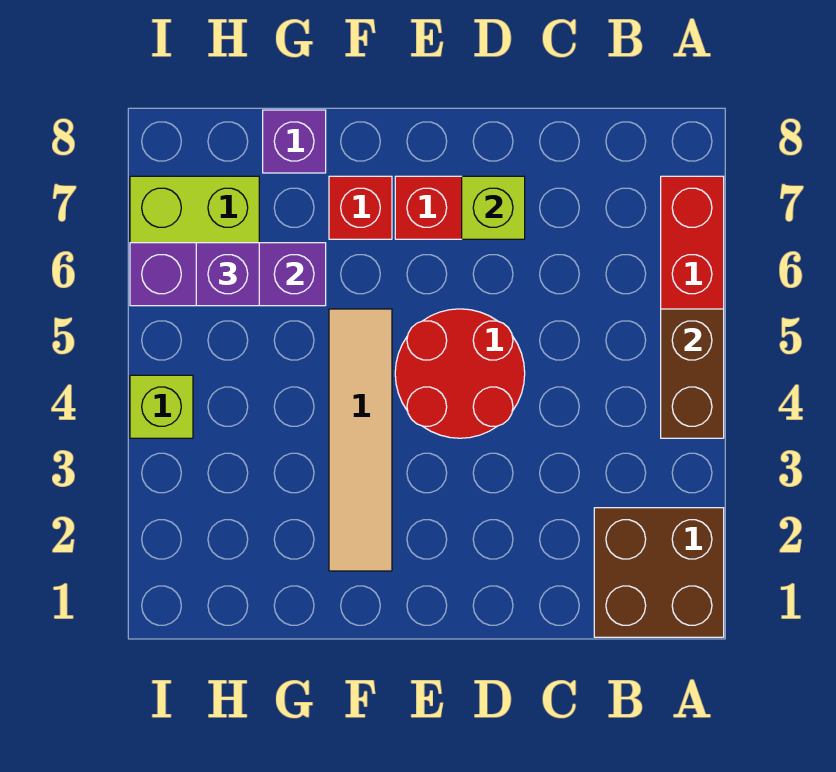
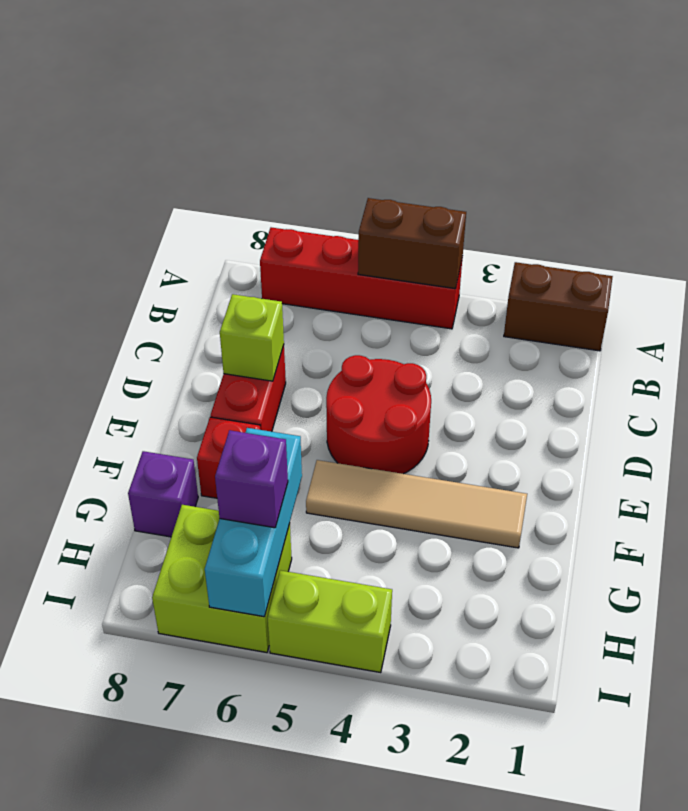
brown 2x2 brick [594,508,724,637] -> brown 1x2 brick [504,262,613,351]
purple 1x3 brick [130,243,326,306] -> cyan 1x3 brick [205,428,302,617]
lime 1x1 brick [130,375,193,438] -> lime 1x2 brick [268,570,392,673]

